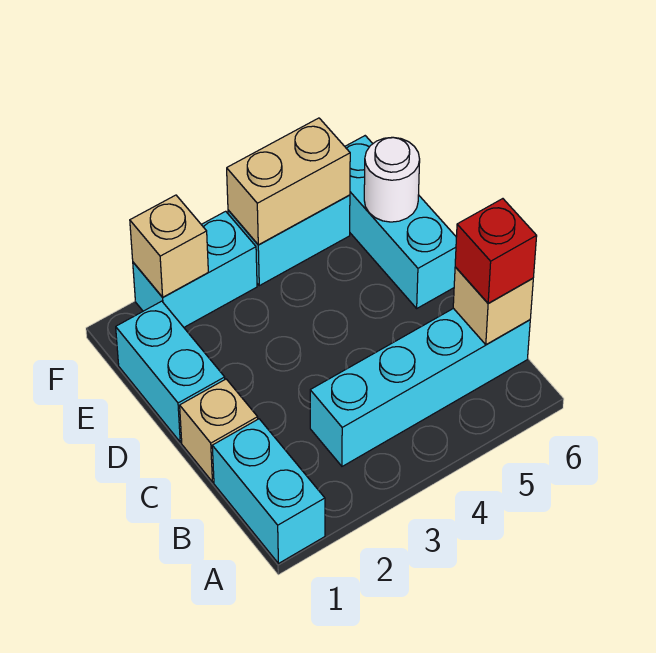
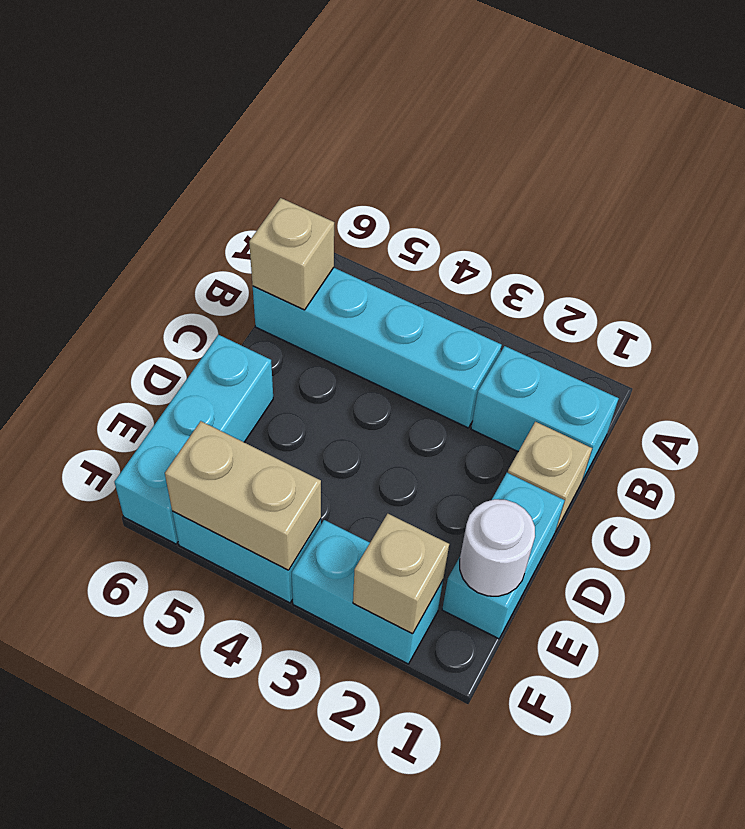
cyan 1x2 brick [212,419,325,564] -> cyan 1x2 brick turned to [471,346,619,481]
red 1x1 brick [455,199,537,303] -> none
white 1x1 round brick [364,137,420,222] -> white 1x1 round brick moved to [460,499,535,596]

